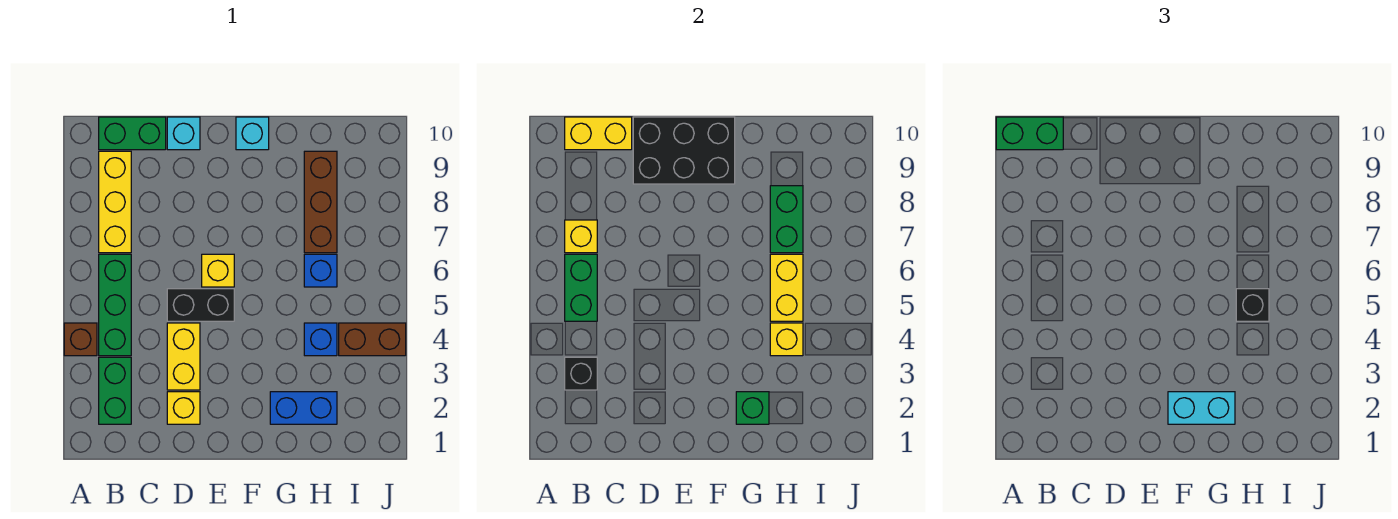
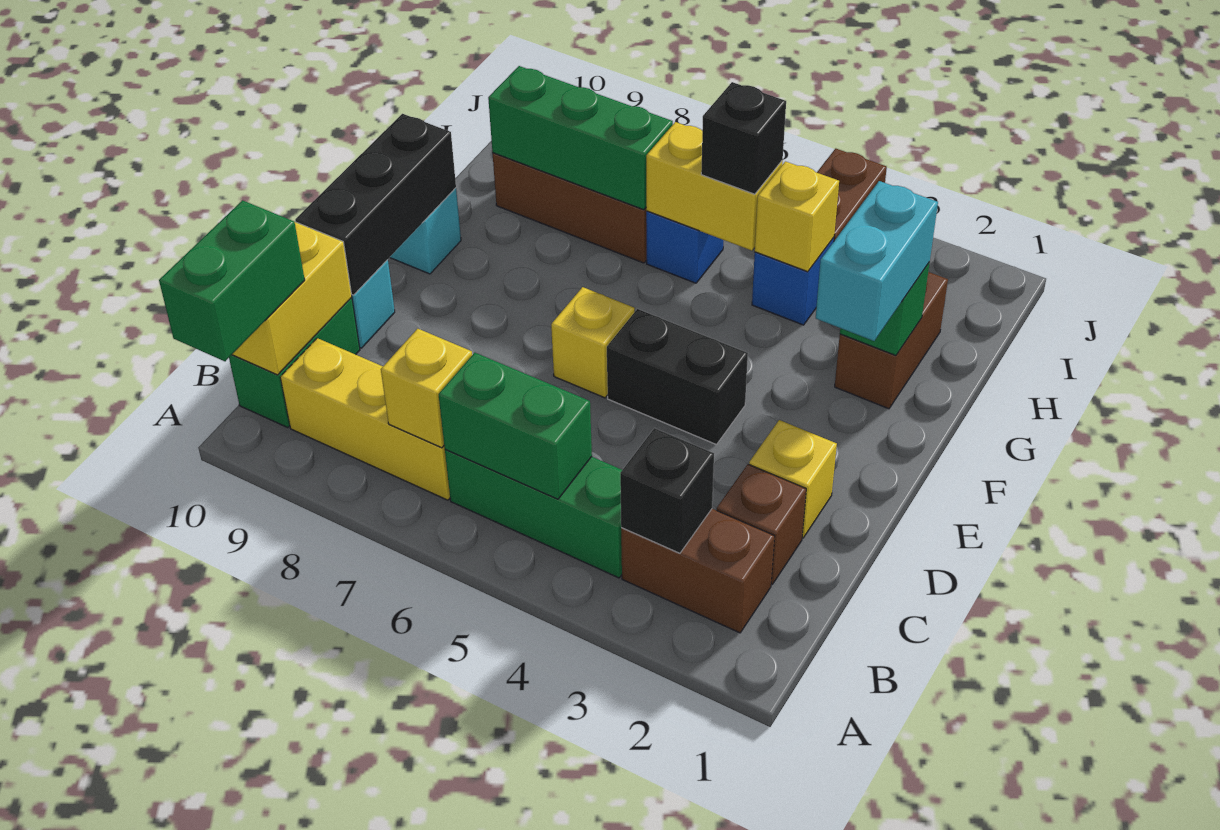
brown 1x1 brick [64,323,97,356] -> brown 1x1 brick moved to [717,464,806,584]
green 1x2 brick [99,357,131,424] -> brown 1x2 brick [621,509,775,633]
yellow 1x2 brick [167,323,200,390] -> none
black 1x2 brick [167,289,234,321] -> black 1x2 brick turned to [607,309,748,445]
black 2x3 brick [633,117,735,184] -> black 1x3 brick [295,114,456,295]
blue 1x2 brick [270,392,337,424] -> brown 1x2 brick [835,272,948,409]
green 1x2 brick [770,186,803,253] -> green 1x3 brick [488,66,673,210]

